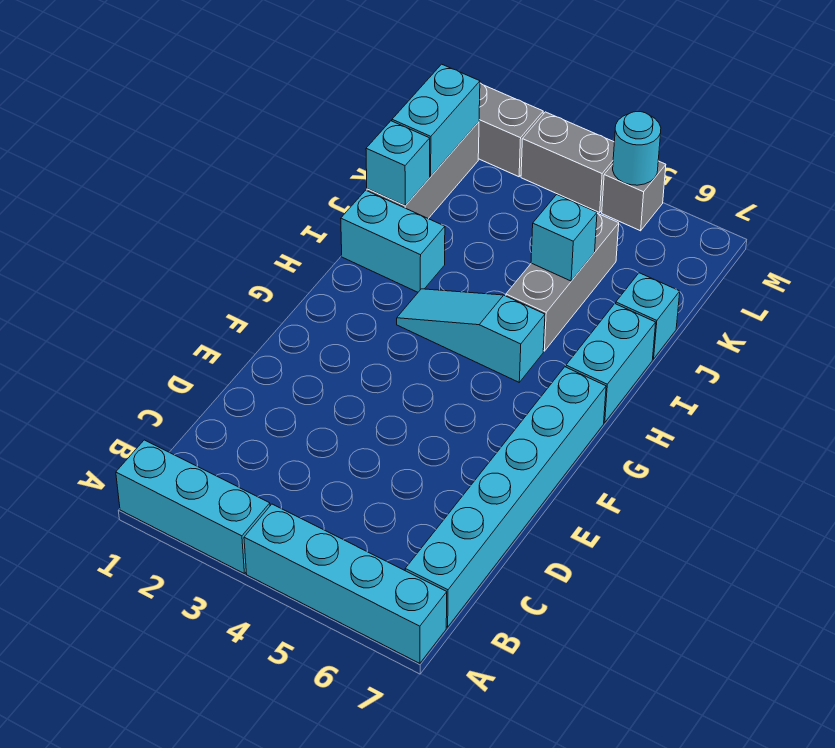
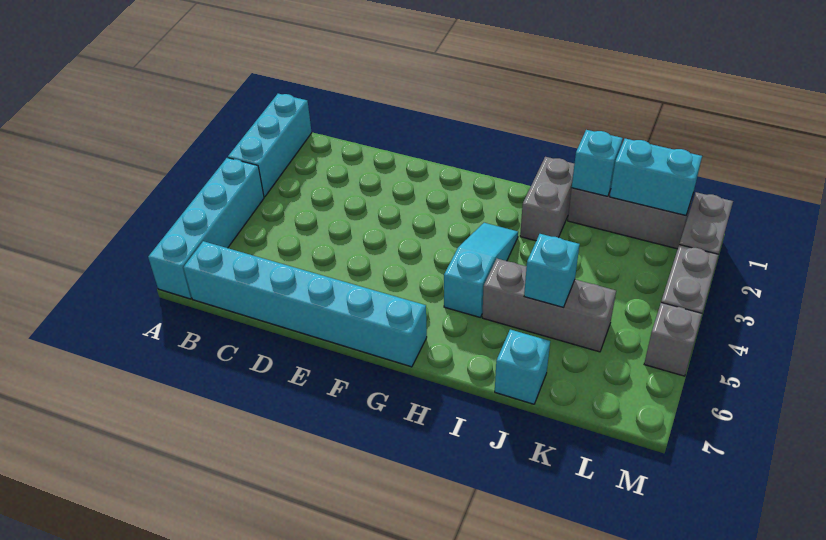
cyan 1x2 brick [566,304,656,423] -> none
cyan 1x2 brick [341,190,445,292] -> grey 1x2 brick [520,157,574,241]
cyan 1x1 round brick [613,112,661,185] -> none

